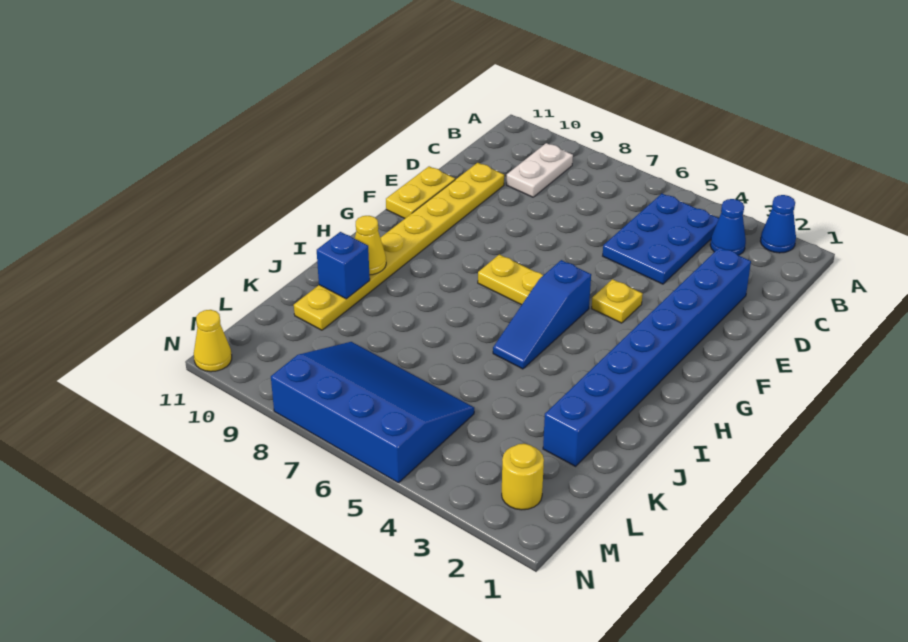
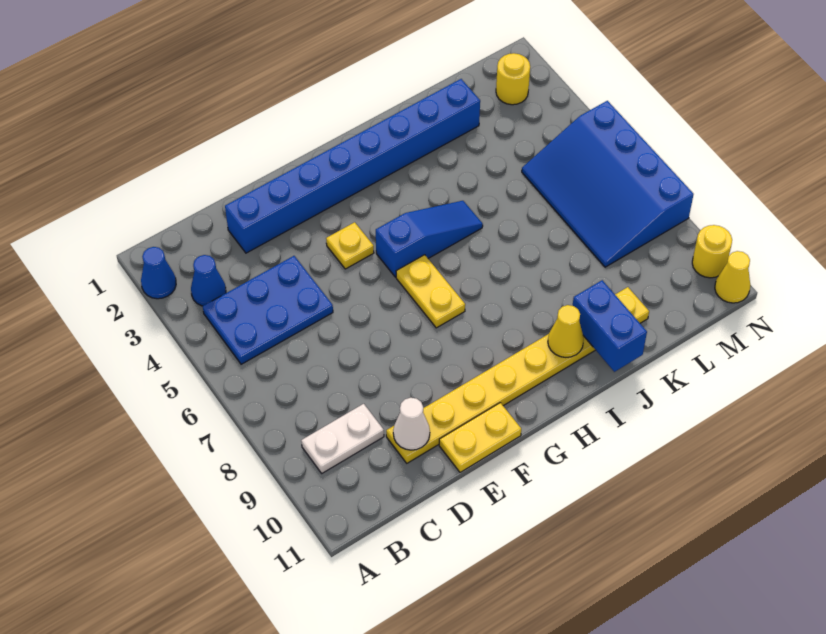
none -> white 1x1 cone [393,398,430,450]
blue 1x1 brick [317,232,370,299] -> blue 1x2 brick [573,280,647,372]
none -> yellow 1x1 round brick [692,225,732,278]

